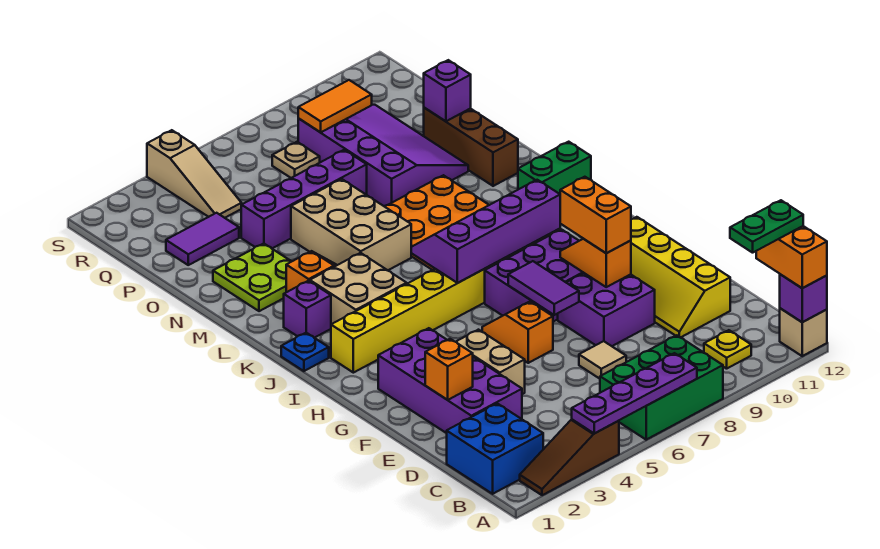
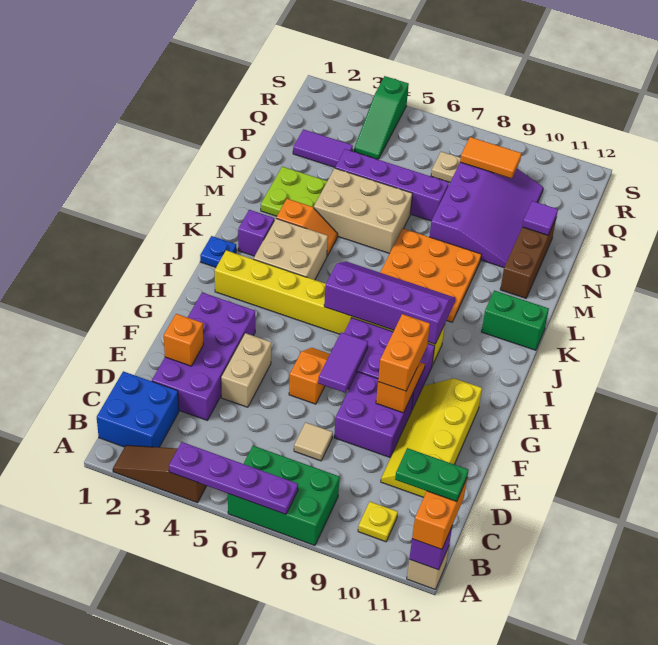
tan 2x3 brick [291,179,411,270] -> tan 2x3 brick turned to [314,168,412,254]
purple 1x1 brick [424,60,471,121] -> purple 1x1 tile [522,201,558,235]
tan 1x3 slope [147,130,242,218] -> green 1x3 slope [354,76,409,159]

